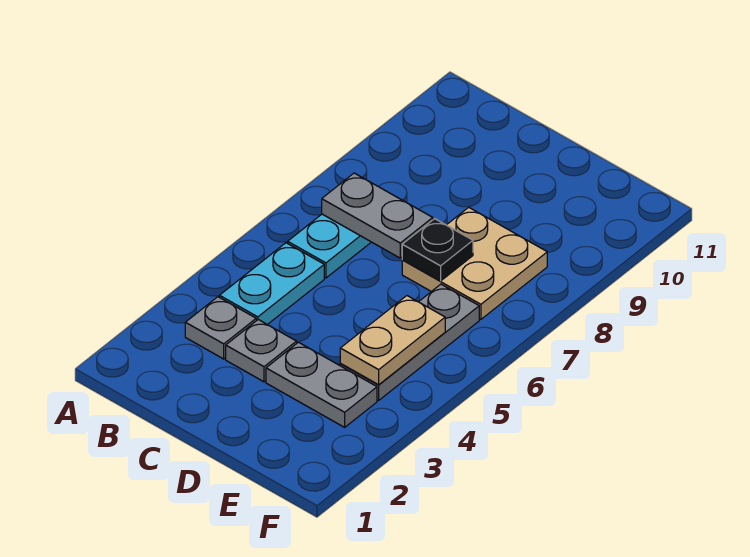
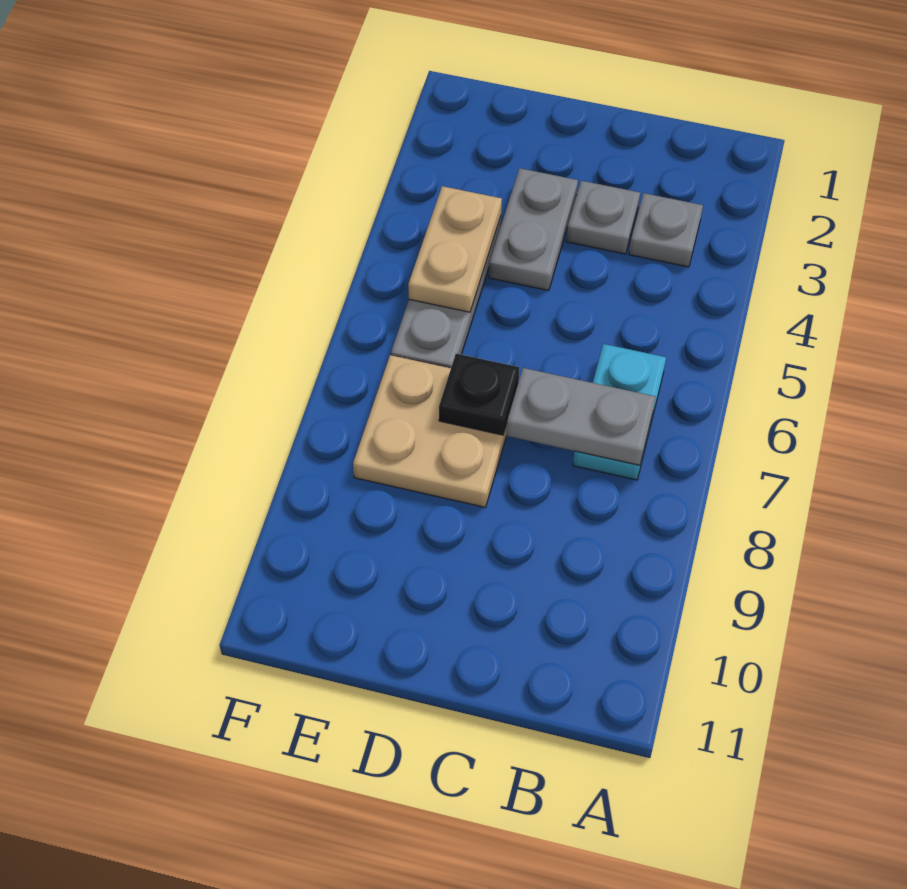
cyan 1x2 plate [219,243,324,325] -> none
grey 1x2 plate [266,342,377,427] -> grey 1x2 plate turned to [489,168,578,291]

